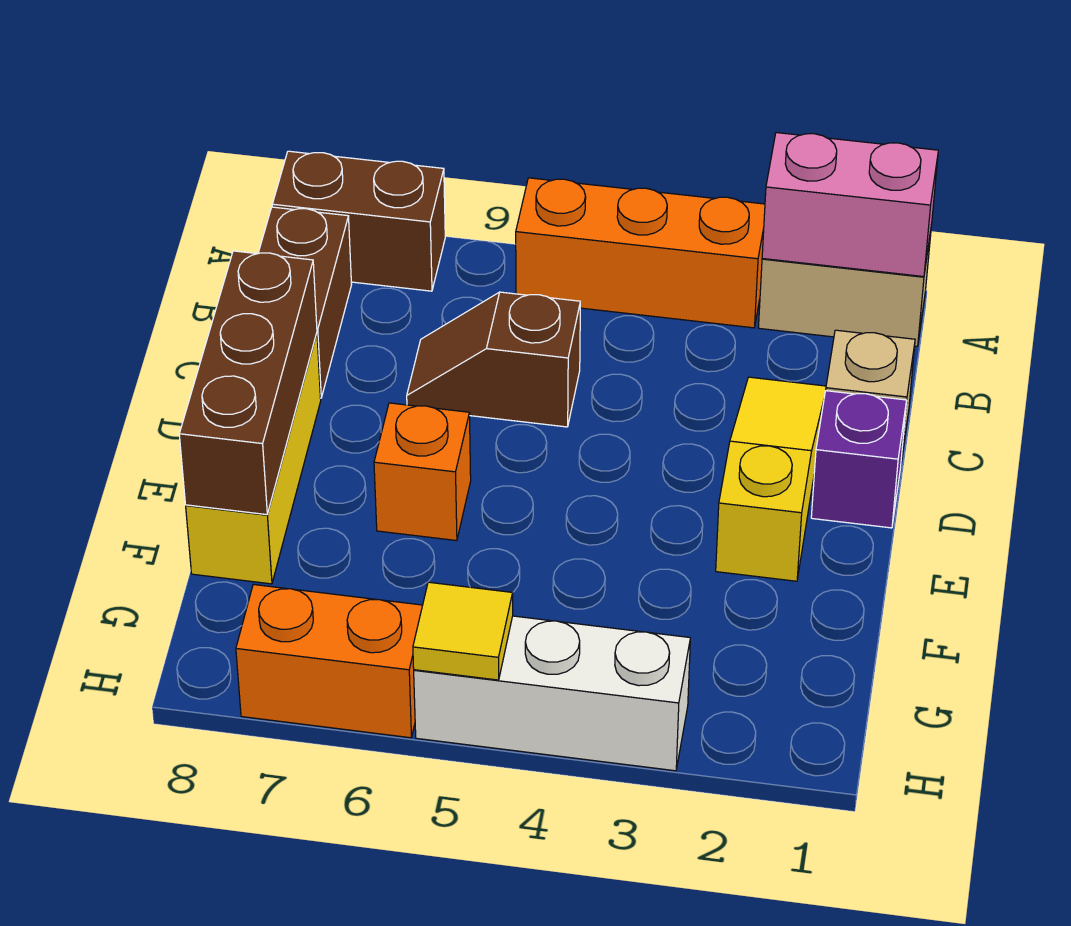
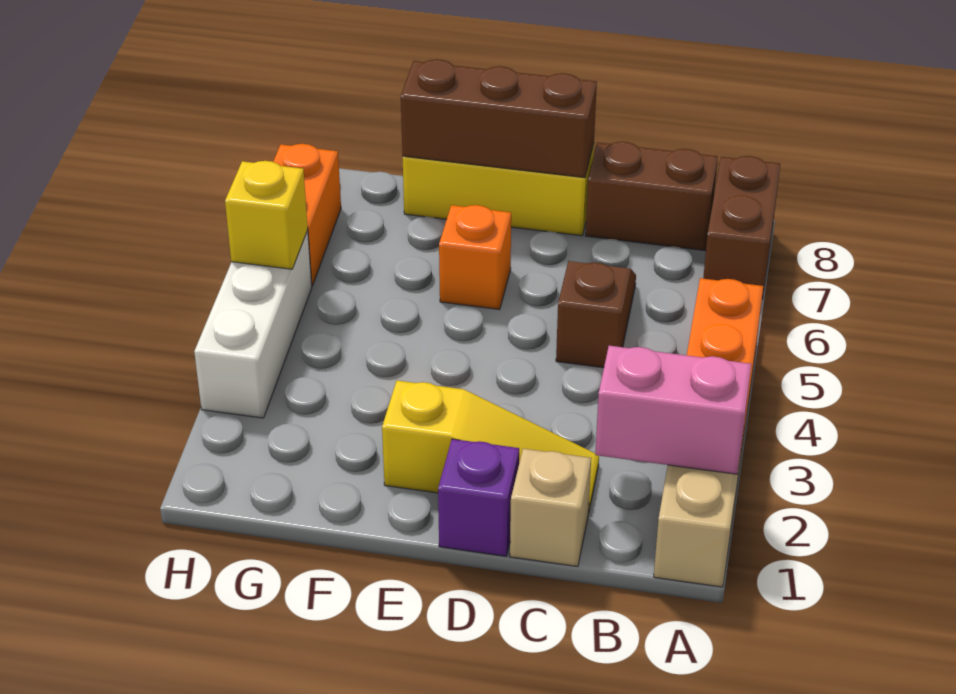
pink 1x2 brick [762,133,938,277] -> pink 1x2 brick turned to [595,346,751,474]
yellow 1x1 tile [413,582,513,680] -> yellow 1x1 brick [225,161,308,269]

